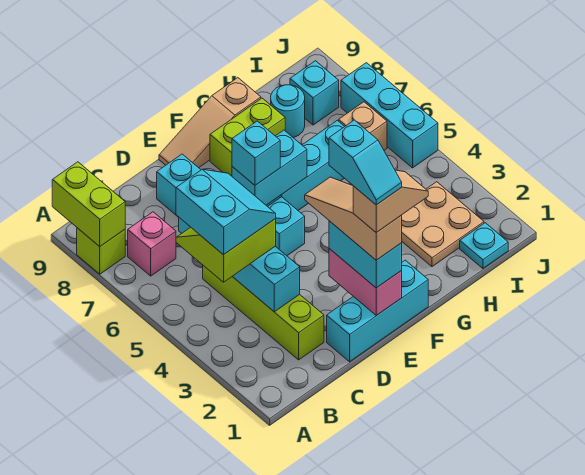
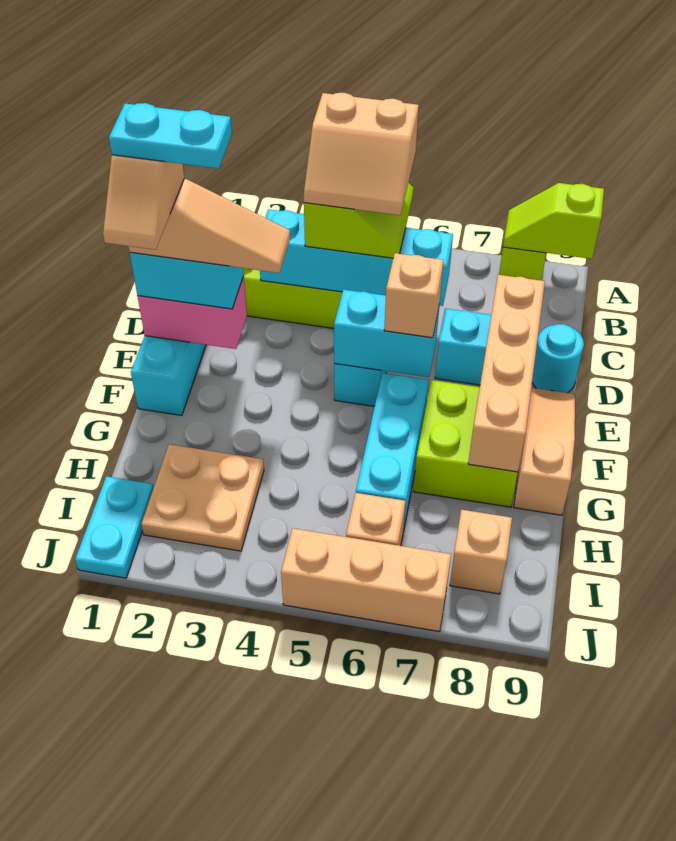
lime 1x2 brick [52,162,125,247] -> lime 1x2 slope [503,183,604,259]
cyan 2x2 slope [176,169,276,255] -> tan 2x2 slope [304,93,419,215]
pink 1x1 brick [128,212,176,276] -> none
none -> tan 1x4 brick [468,275,545,472]
cyan 1x2 slope [329,120,402,205] -> cyan 1x2 plate [109,103,232,169]
cyan 1x2 brick [232,130,307,205] -> cyan 1x2 brick turned to [334,289,439,377]
cyan 1x1 brick [232,121,280,185] -> tan 1x1 brick [384,253,444,338]
lime 1x2 brick [210,98,285,176] -> lime 2x2 brick [414,380,518,507]
cyan 1x1 round brick [271,85,305,138] -> cyan 1x1 round brick moved to [532,324,584,393]
cyan 1x1 plate [460,223,508,268] -> cyan 1x2 plate [75,476,153,578]
cyan 1x1 brick [290,61,339,125] -> tan 1x1 brick [450,510,512,594]
cyan 1x3 brick [341,63,438,168] -> tan 1x3 brick [281,528,451,631]

